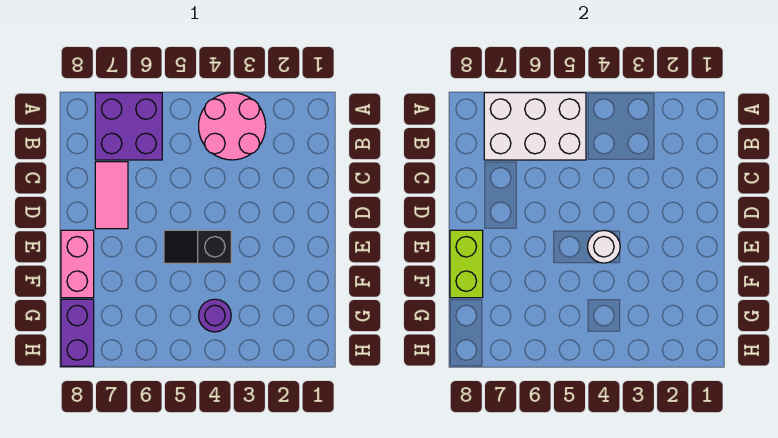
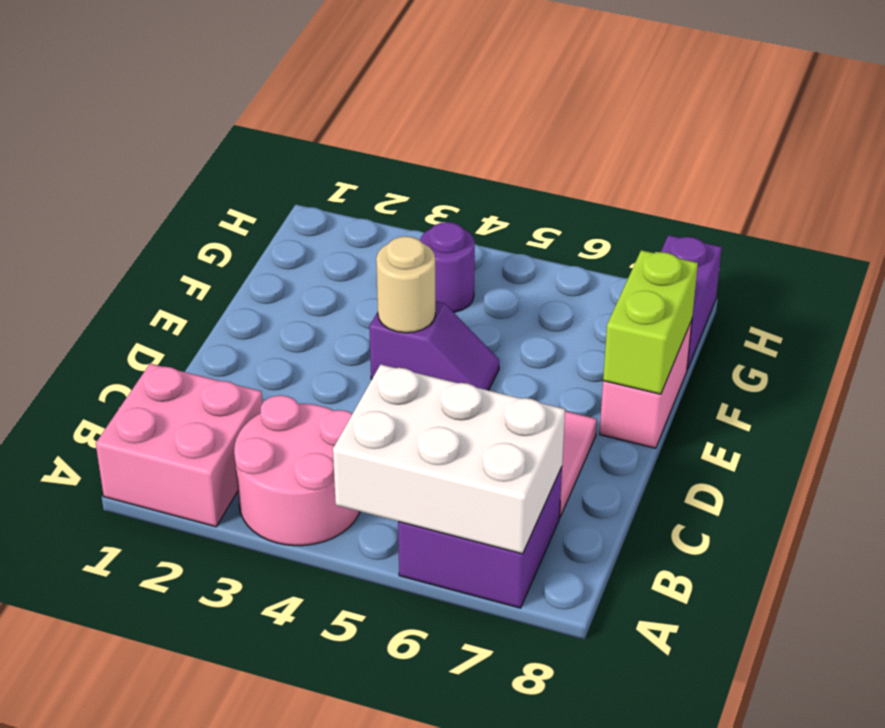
none -> pink 2x2 brick [96,364,262,527]
black 1x2 slope [164,230,231,263] -> purple 1x2 slope [369,301,499,390]
white 1x1 round brick [588,230,620,263] -> tan 1x1 round brick [376,236,435,333]

